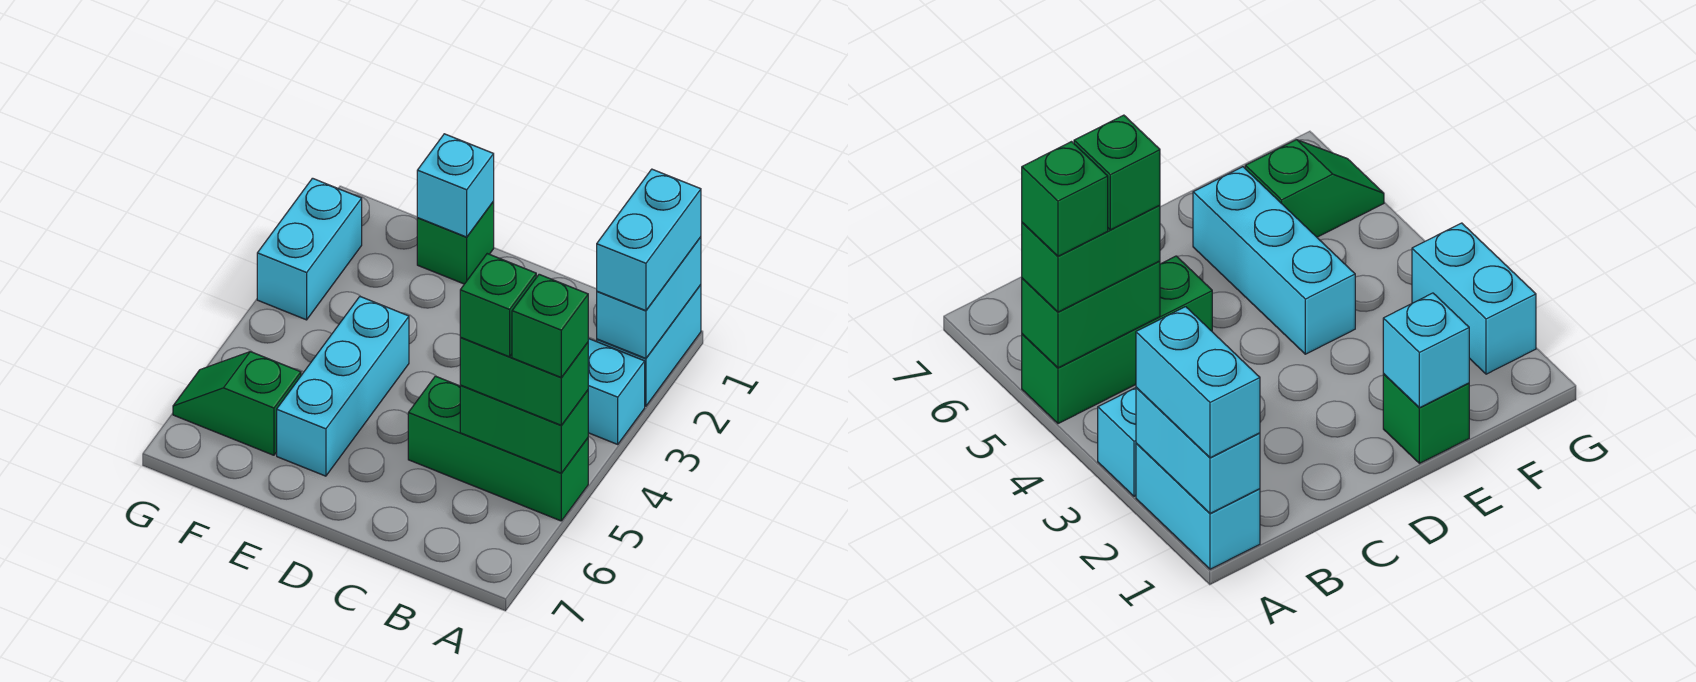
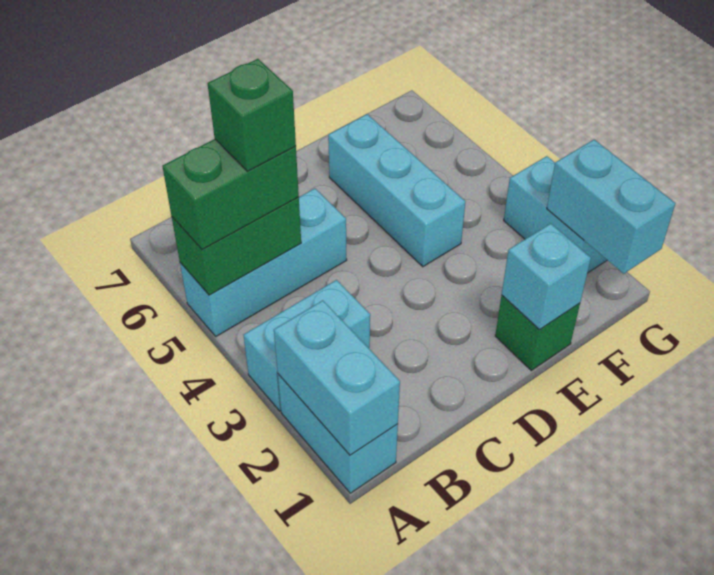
cyan 1x2 brick [597,169,701,311] -> cyan 1x2 brick moved to [547,140,675,274]
green 1x3 brick [408,376,588,521] -> cyan 1x3 brick [180,189,347,336]
green 1x1 brick [512,274,588,378] -> none
green 1x2 slope [173,352,301,455] -> none

